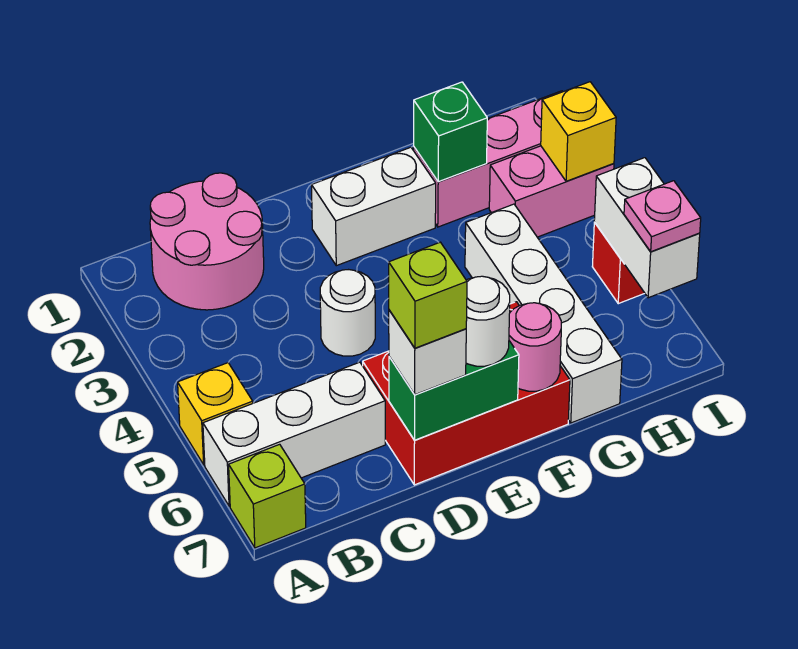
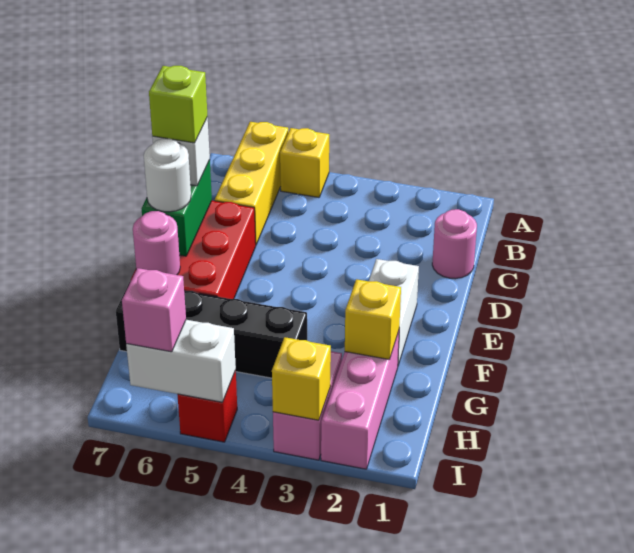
white 1x3 brick [203,362,385,506] -> yellow 1x3 brick [215,122,288,245]
lime 1x1 brick [229,444,306,548] -> none
pink 2x2 round brick [150,173,264,310] -> pink 1x1 round brick [432,209,477,279]
white 1x1 round brick [320,270,375,356] -> none
green 1x1 brick [414,82,487,182] -> yellow 1x1 brick [345,279,401,360]
white 1x4 brick [465,204,622,423] -> black 1x4 brick [116,281,307,378]
pink 1x1 plate [624,181,701,252] -> pink 1x1 brick [122,268,186,352]

